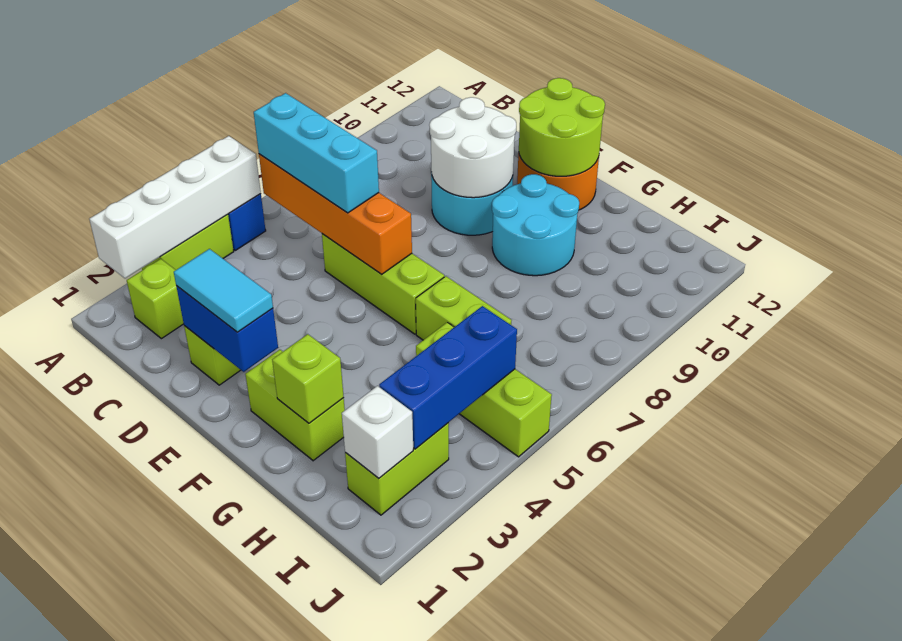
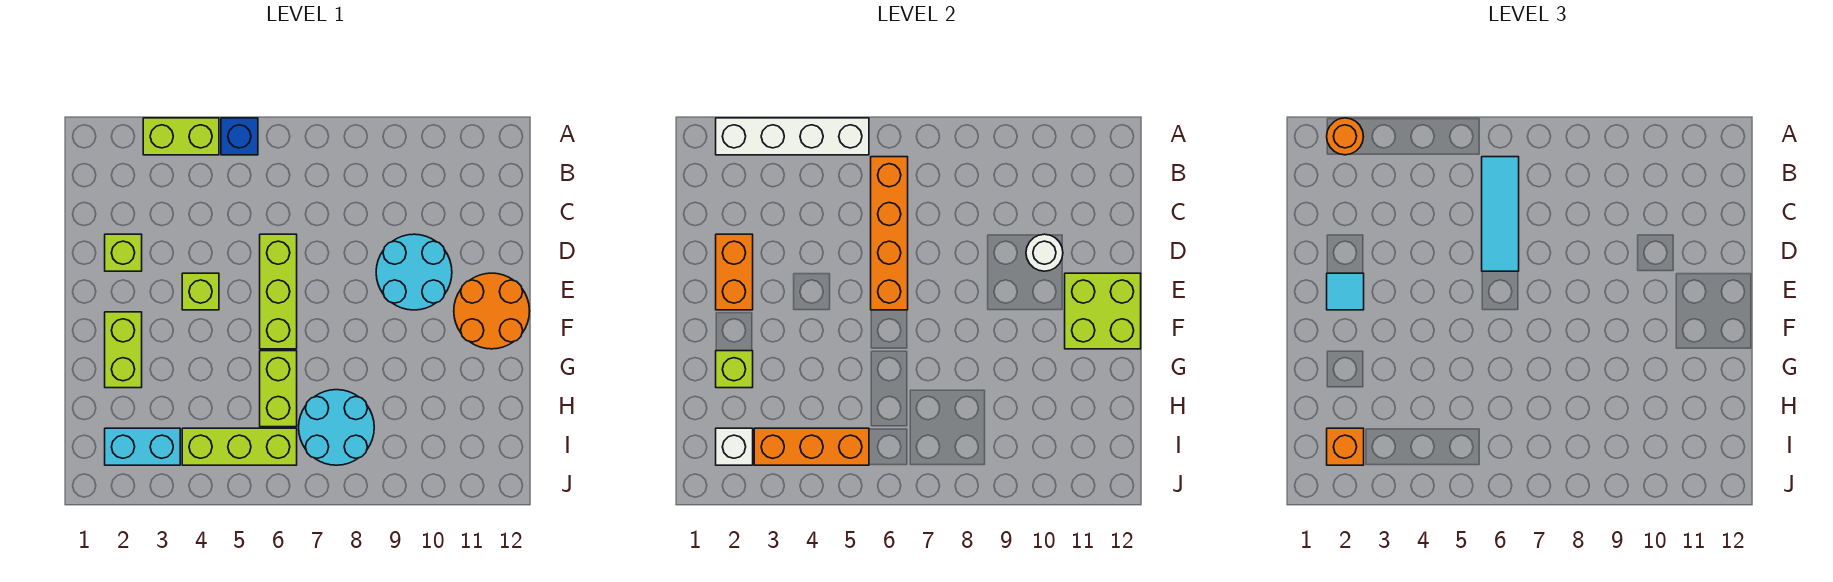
none -> orange 1x1 round brick [1327,118,1363,155]
lime 1x1 brick [127,259,184,339] -> lime 1x1 brick moved to [182,273,219,310]
cyan 1x3 brick [254,93,379,213] -> cyan 1x3 tile [1482,157,1519,271]
blue 1x2 brick [176,286,278,372] -> orange 1x2 brick [716,234,753,310]
cyan 1x2 tile [174,249,273,332] -> cyan 1x1 tile [1327,273,1364,310]
white 2x2 round brick [429,97,516,198] -> white 1x1 round brick [1026,234,1063,271]
lime 2x2 round brick [519,78,605,176] -> lime 2x2 brick [1065,273,1141,349]
cyan 2x2 round brick [492,174,579,276] -> cyan 2x2 round brick moved to [299,390,374,465]
lime 1x3 brick [416,322,552,457] -> lime 1x3 brick turned to [182,428,297,465]
lime 1x2 brick [345,423,449,515] -> cyan 1x2 brick [105,428,180,465]
none -> orange 1x1 brick [1327,428,1364,465]
blue 1x3 brick [379,306,517,449] -> orange 1x3 brick [754,428,869,465]

